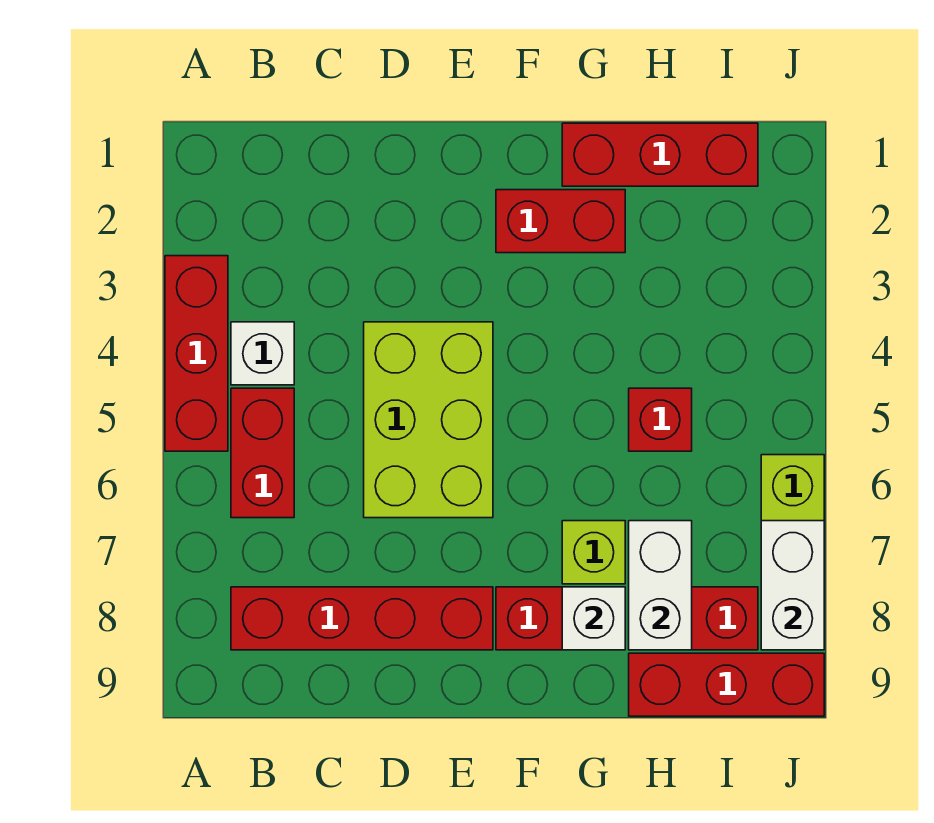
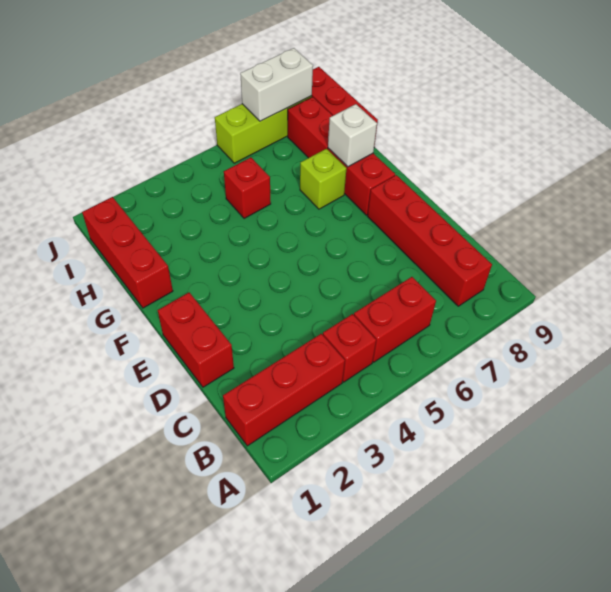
red 1x3 brick [165,256,228,451] -> red 1x3 brick moved to [223,334,345,446]
white 1x1 brick [231,322,294,385] -> red 1x1 brick [323,314,376,382]
lime 2x3 brick [364,322,493,518] -> none
red 1x2 brick [496,190,625,253] -> red 1x2 brick moved to [158,292,234,387]
white 1x2 brick [629,521,692,650] -> none

